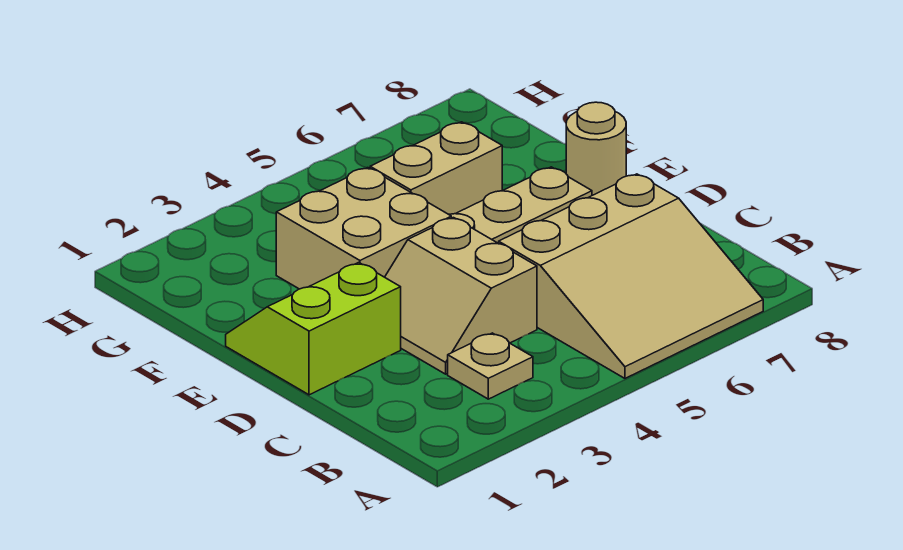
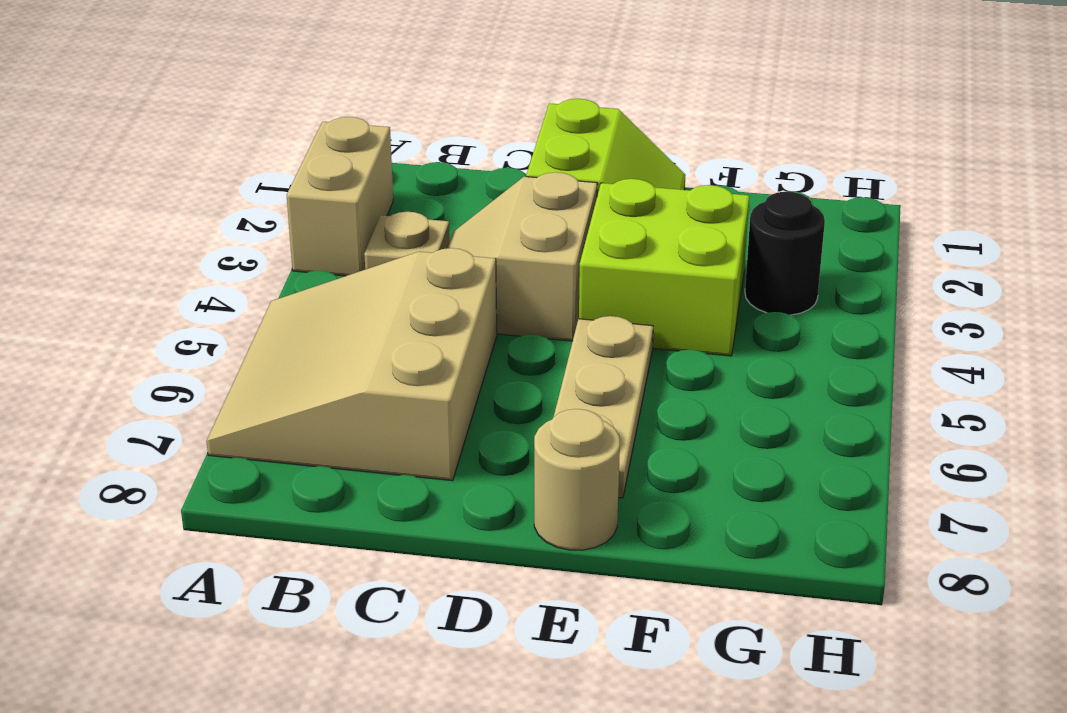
tan 2x2 slope [385,218,537,374] -> tan 2x2 slope turned to [447,172,597,341]
tan 2x2 brick [276,168,451,289] -> lime 2x2 brick [579,179,749,356]
tan 1x2 brick [370,122,502,214] -> tan 1x2 brick moved to [287,117,393,276]
none -> black 1x1 round brick [745,192,825,315]

